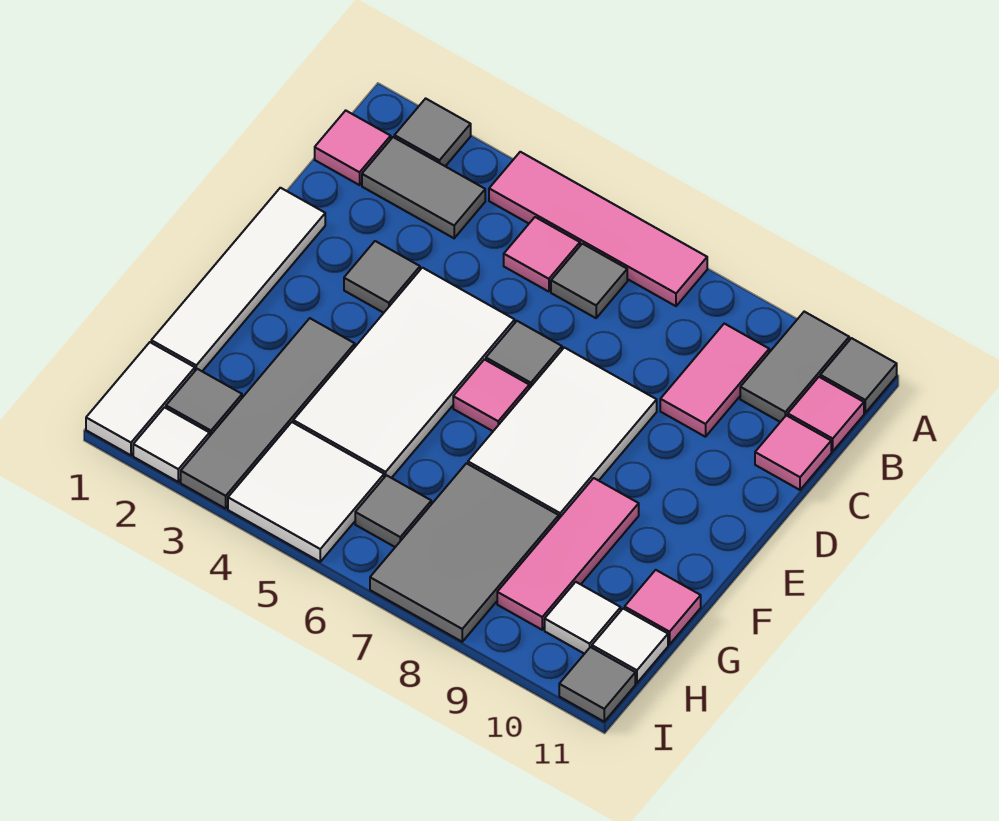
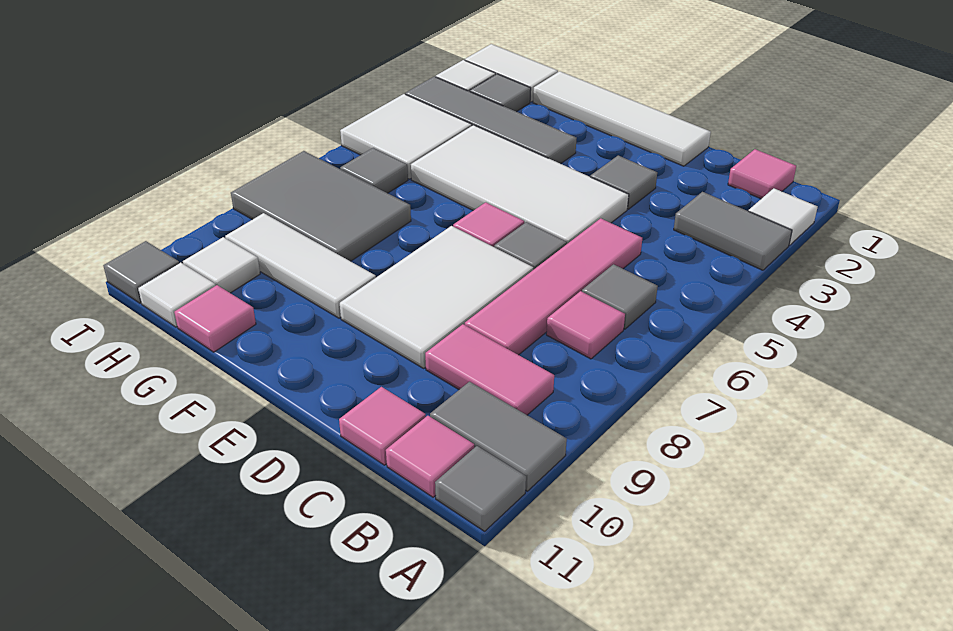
grey 1x1 tile [394,98,471,166] -> white 1x1 tile [749,188,818,245]
pink 1x4 tile [489,152,707,306] -> pink 1x4 tile moved to [465,218,642,355]
grey 1x2 tile [362,137,485,238] -> grey 1x2 tile turned to [674,192,792,270]
pink 1x1 tile [504,217,580,292] -> pink 1x1 tile moved to [546,291,625,359]
white 2x3 tile [468,347,657,518] -> white 2x3 tile turned to [340,226,533,368]
pink 1x3 tile [497,478,639,630] -> white 1x3 tile [225,213,376,318]

